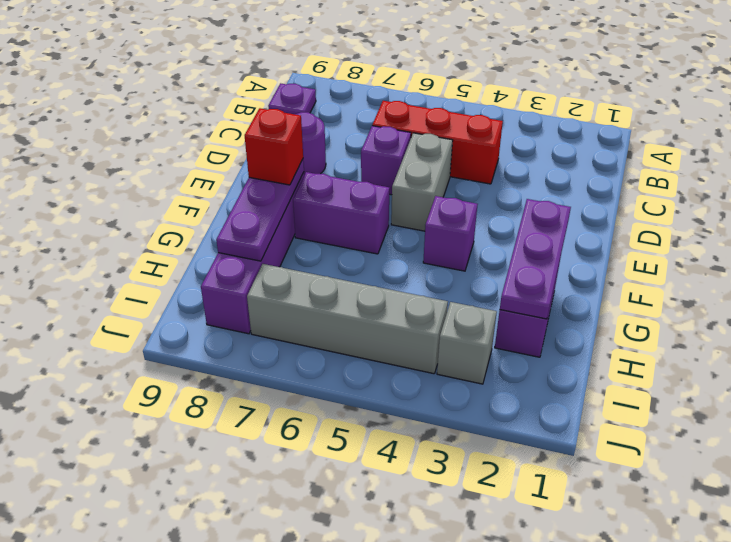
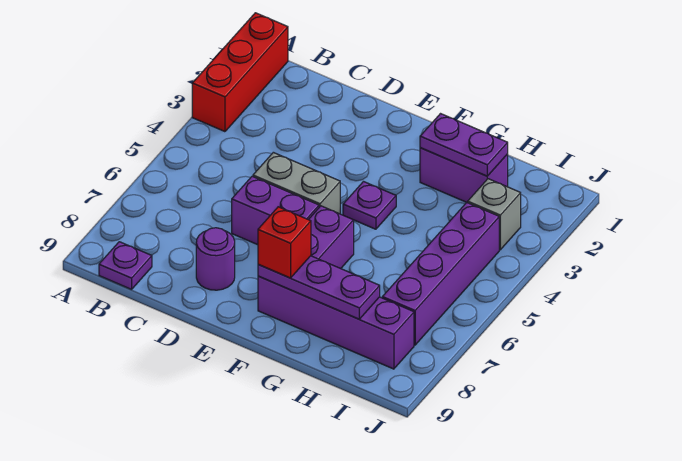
red 1x3 brick [372,101,503,184] -> red 1x3 brick moved to [192,13,288,132]
purple 1x1 brick [361,126,411,195] -> purple 1x2 brick [232,176,319,245]
purple 1x3 plate [500,199,571,319] -> purple 1x2 plate [420,114,508,176]
purple 1x1 brick [423,196,478,271] -> purple 1x1 plate [343,182,396,229]
grey 1x4 brick [247,264,448,374] -> purple 1x4 brick [382,203,499,345]

